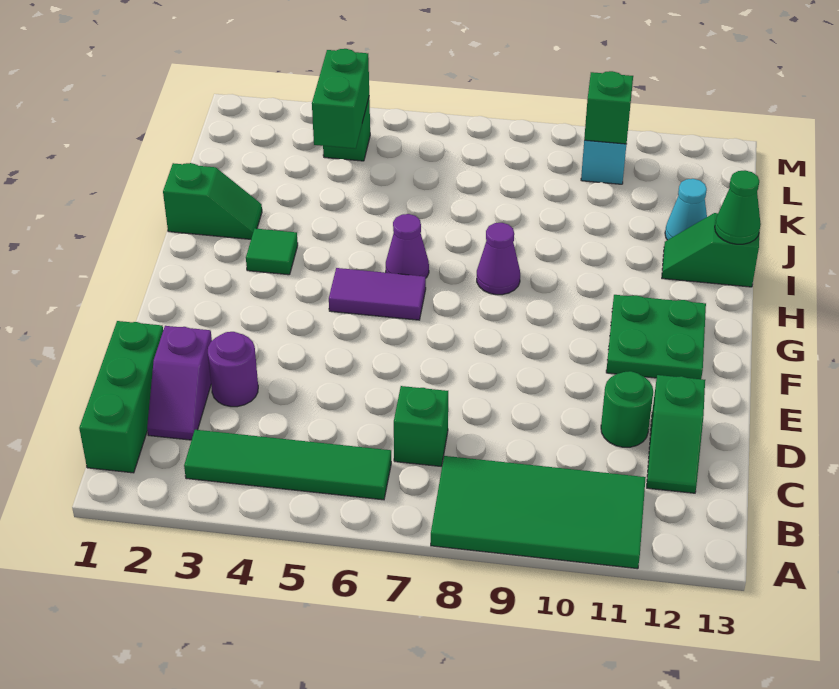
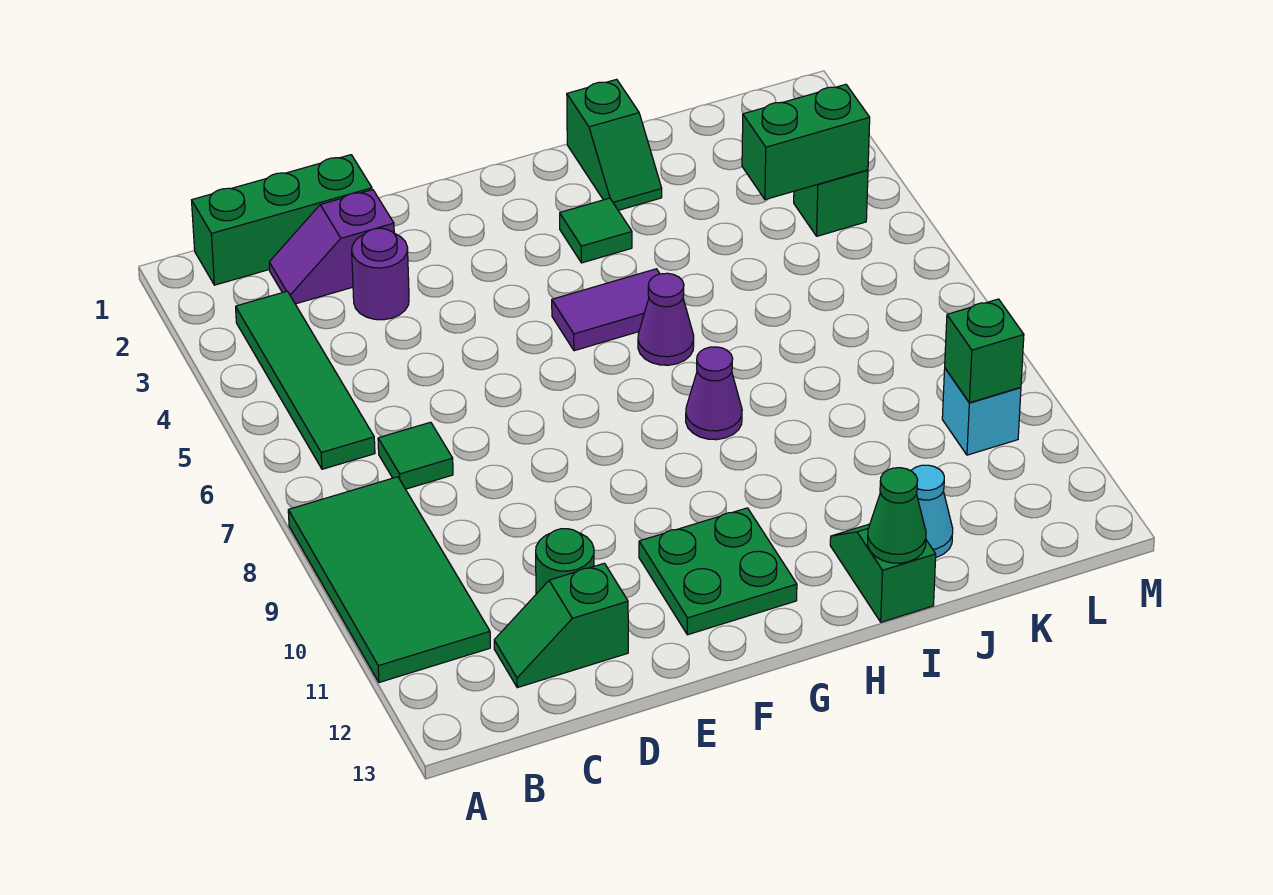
green 1x1 brick [394,386,448,466] -> green 1x1 tile [378,422,453,489]
purple 1x2 tile [329,268,426,320] -> purple 1x2 tile turned to [552,269,660,351]

